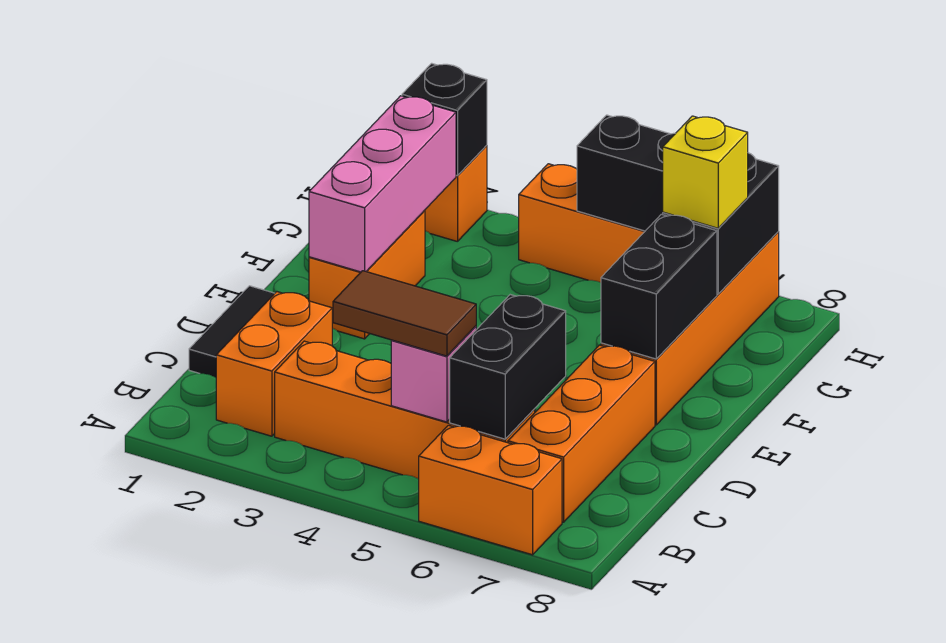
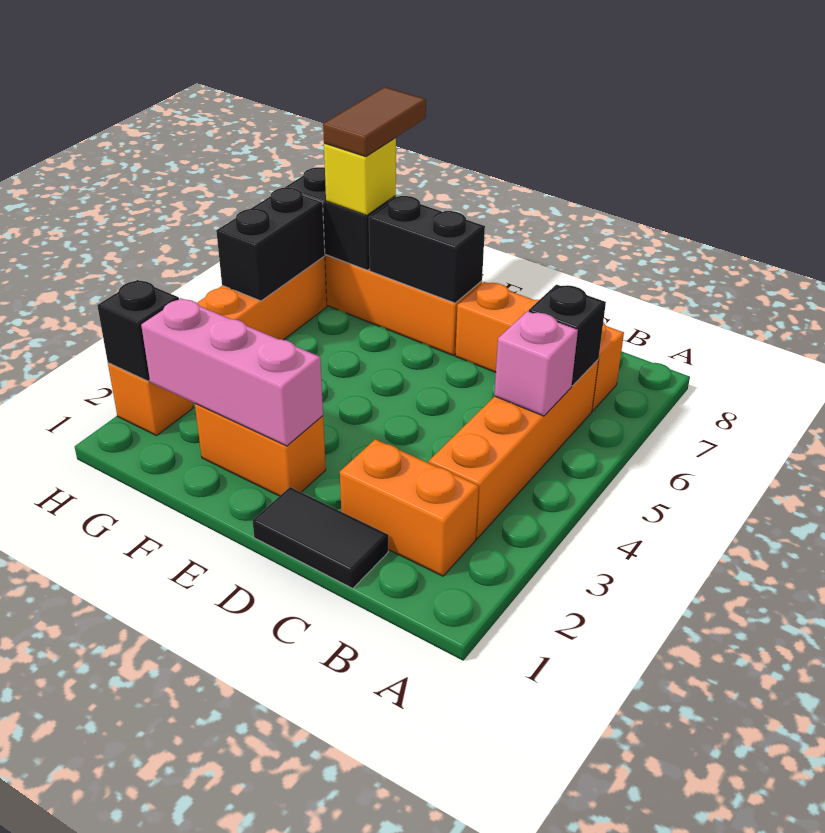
orange 1x2 brick [419,425,562,555] -> none
brown 1x2 tile [333,271,476,356] -> brown 1x2 tile moved to [323,87,426,157]
black 1x2 brick [450,295,566,439] -> black 1x1 brick [529,285,606,386]

